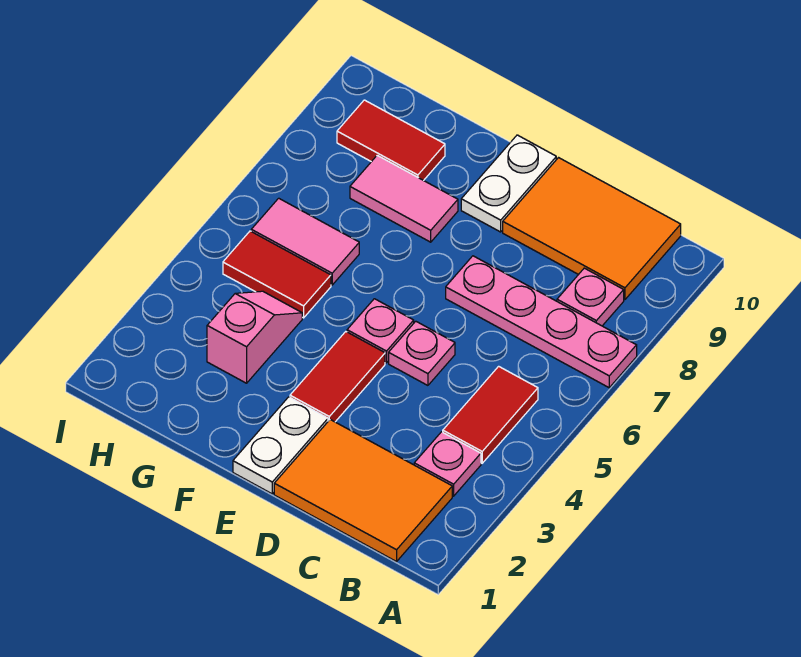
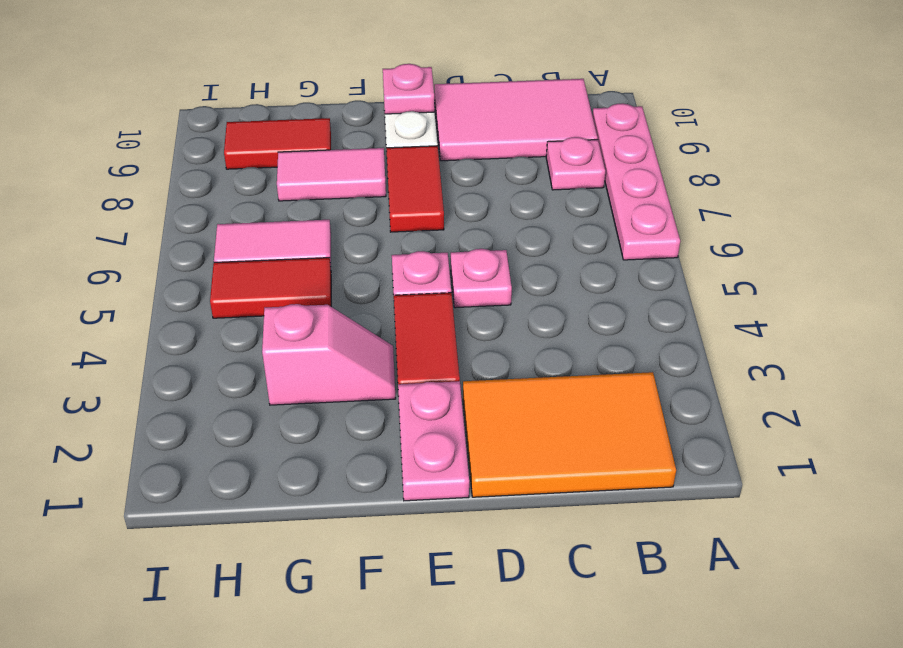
pink 1x4 plate [446,256,637,388] -> pink 1x4 plate turned to [592,103,680,260]
pink 1x1 plate [414,432,481,496] -> pink 1x1 plate moved to [383,64,435,114]
red 1x2 tile [443,366,538,463] -> red 1x2 tile moved to [386,146,444,232]
orange 2x3 tile [503,158,681,300] -> pink 2x3 tile [434,79,598,161]
white 1x2 plate [233,397,328,494] -> pink 1x2 plate [398,381,469,501]
pink 1x2 slope [207,291,302,383] -> pink 1x2 slope turned to [262,304,396,405]

